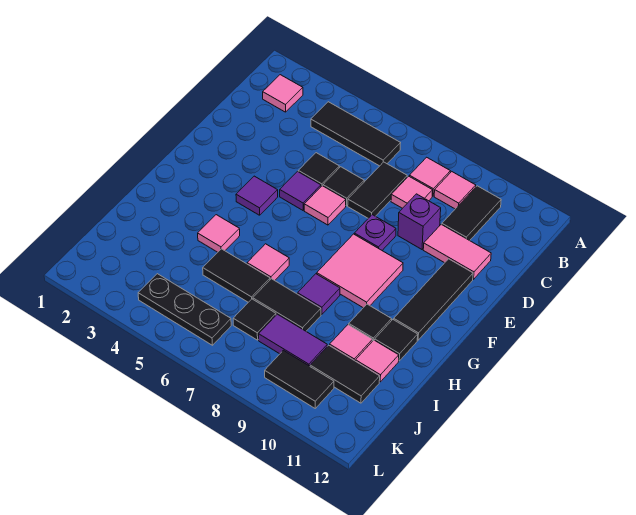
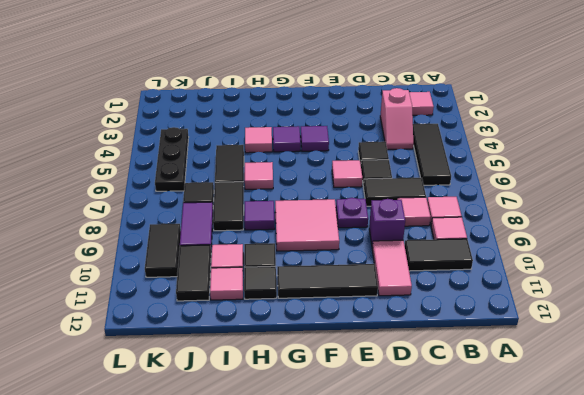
none -> pink 1x2 slope [380,88,413,150]
purple 1x1 tile [280,172,321,210] -> purple 1x1 tile moved to [273,126,301,152]

